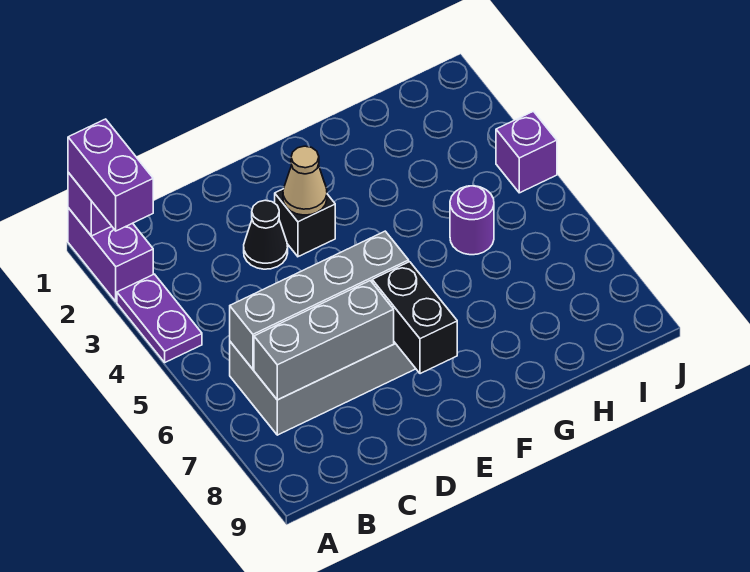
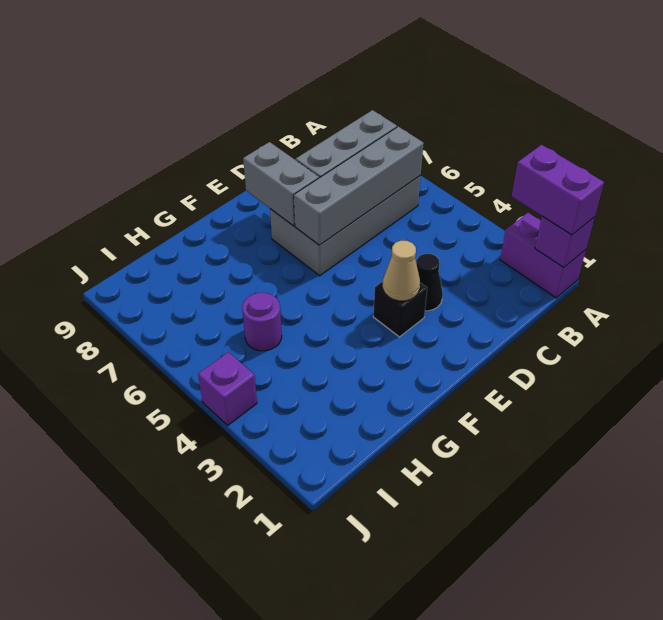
purple 1x2 plate [117,274,202,362] -> none
black 1x2 brick [372,262,457,374] -> grey 1x2 brick [243,142,319,226]

